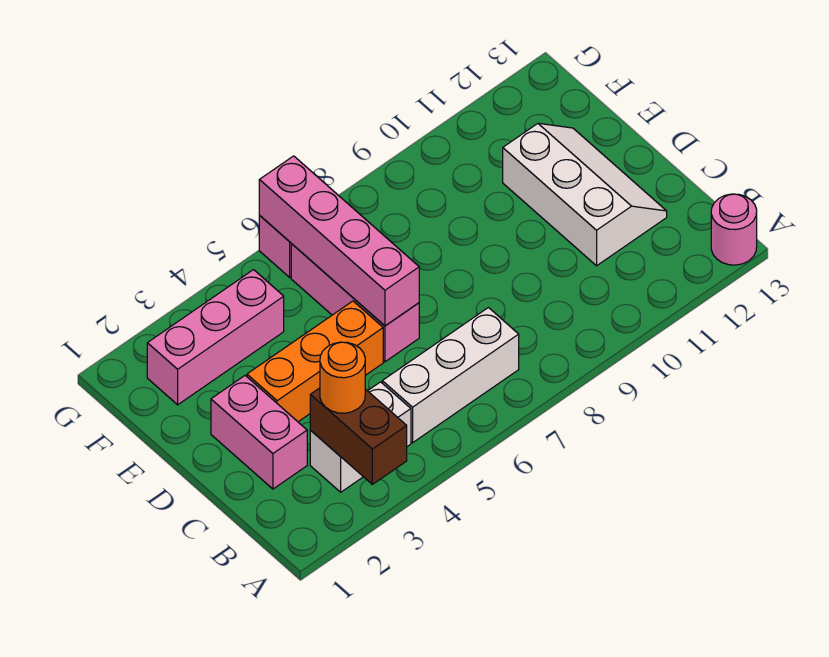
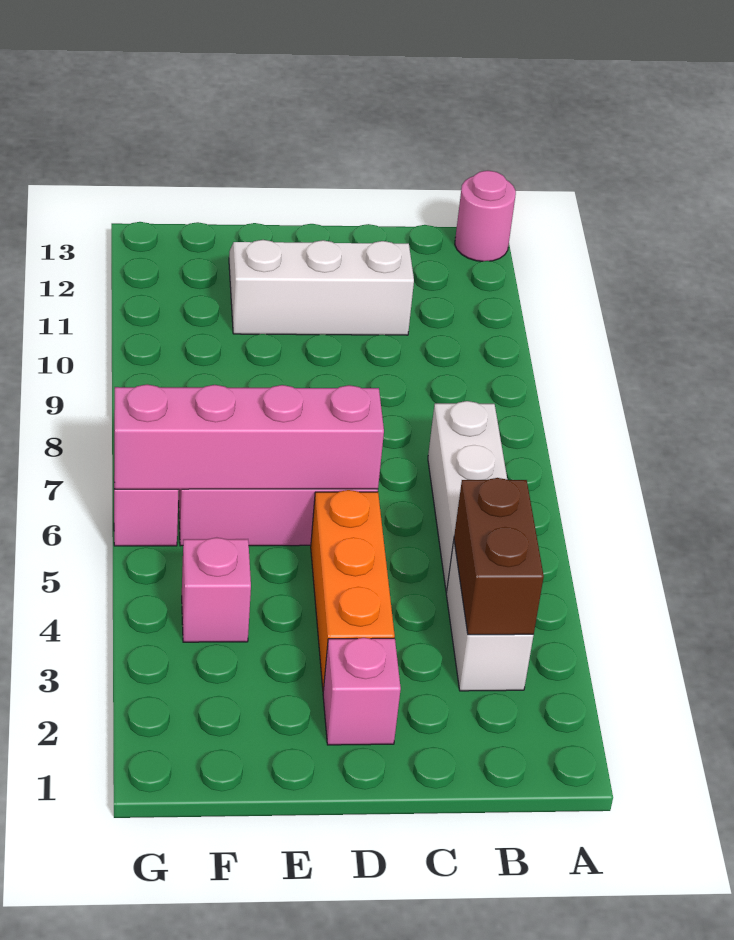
brown 1x2 brick [310,388,407,484] -> brown 1x2 brick turned to [454,478,544,635]
orange 1x1 round brick [320,342,365,413] -> none
pink 1x2 brick [211,376,307,489] -> pink 1x1 brick [323,638,401,745]
pink 1x3 brick [147,270,284,405] -> pink 1x1 brick [182,538,251,642]

